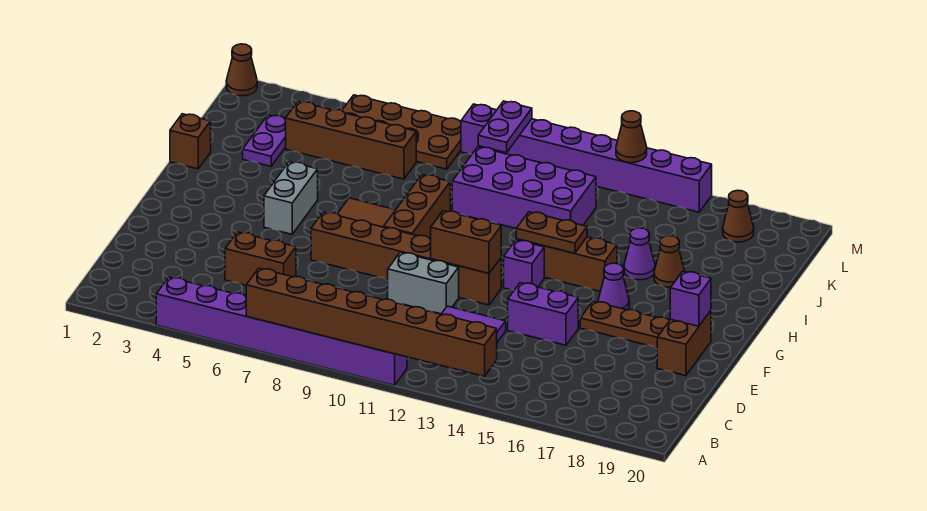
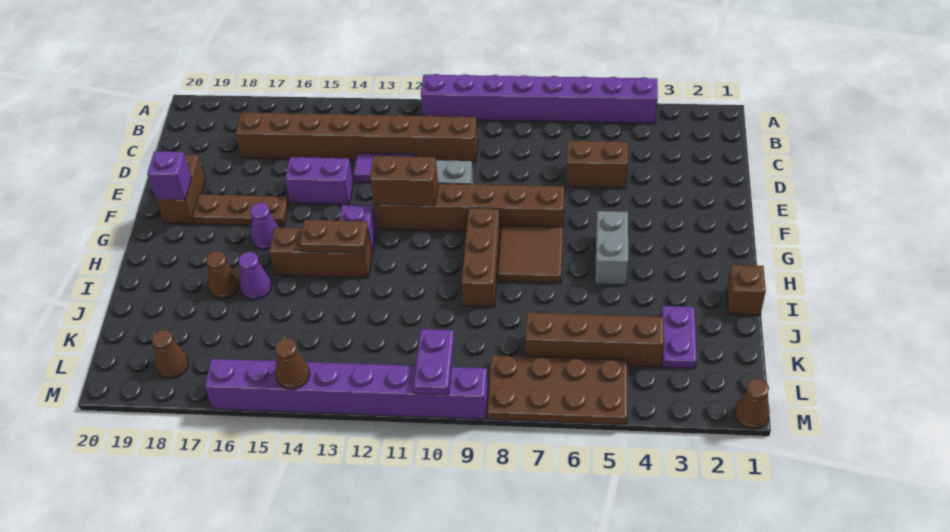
brown 1x8 brick [246,268,497,376] -> brown 1x8 brick moved to [235,112,478,163]
purple 2x4 brick [452,147,596,228] -> none

